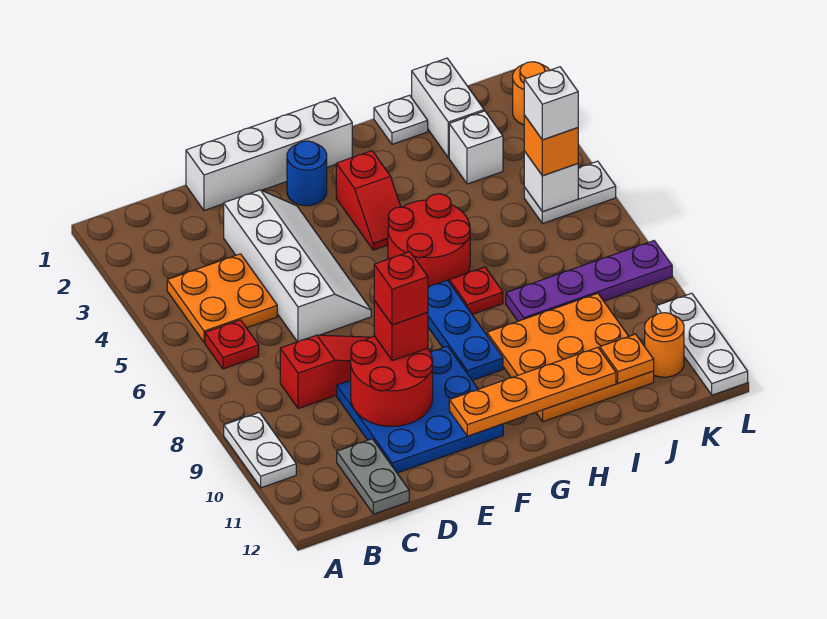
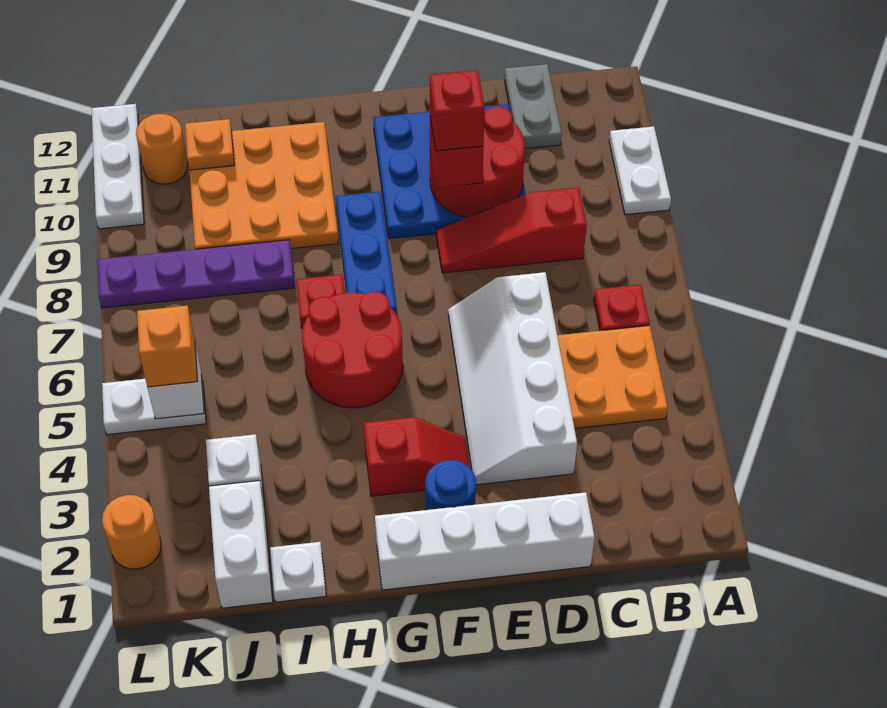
orange 1x4 plate [449,347,616,436] -> none
red 1x2 slope [336,151,401,250] -> red 1x2 slope turned to [364,417,470,496]
white 1x1 brick [524,67,578,140] -> none

